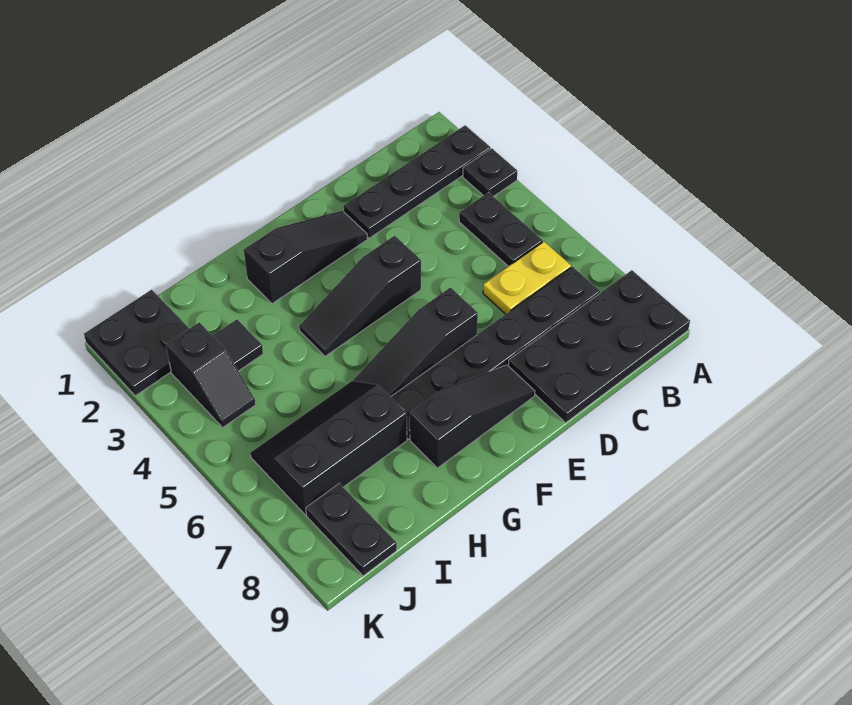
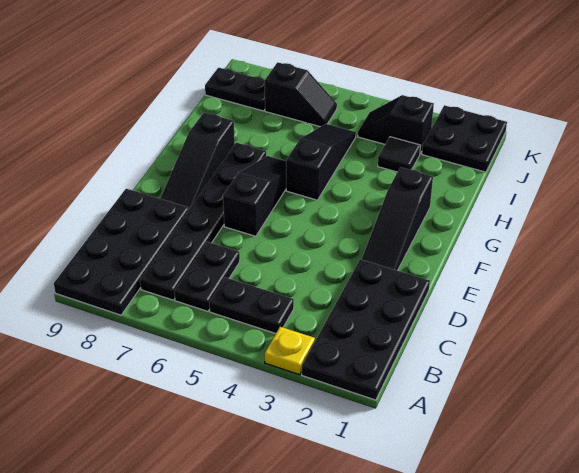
black 1x4 plate [344,125,490,238] -> black 2x4 plate [302,259,430,400]
black 1x1 plate [463,148,517,197] -> yellow 1x1 plate [265,327,315,375]
yellow 1x2 plate [483,242,571,314] -> black 1x2 plate [174,242,240,311]
black 1x3 slope [299,236,421,356] -> black 1x3 slope moved to [286,124,356,200]
black 2x3 slope [250,381,407,515] -> black 1x2 slope [265,62,337,127]

